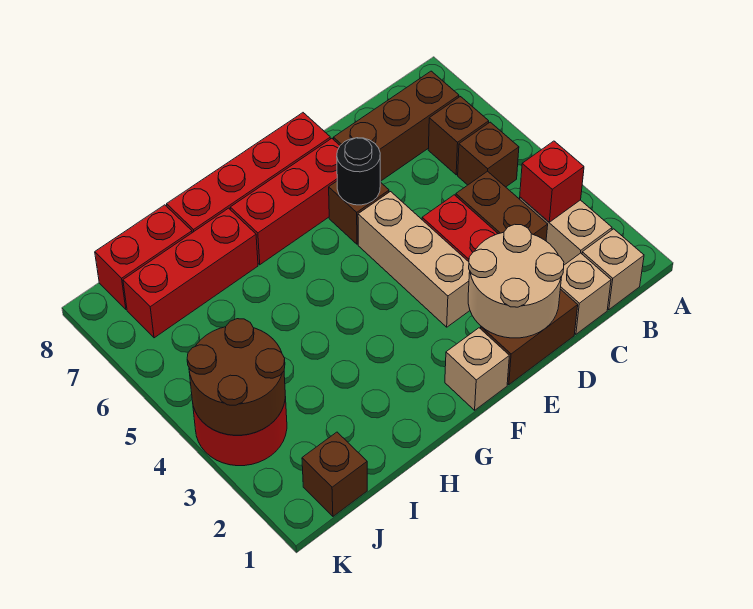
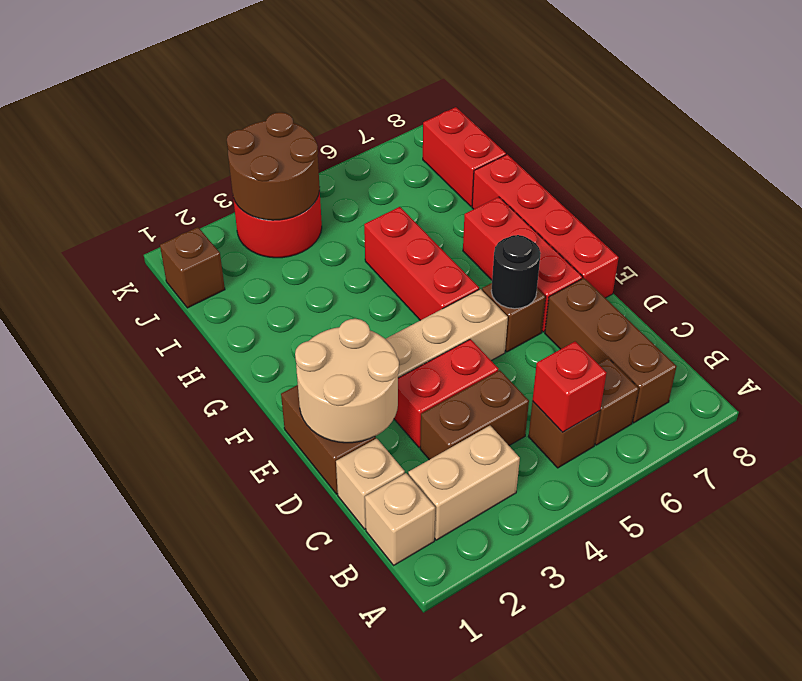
red 1x1 brick [520,141,584,222] -> red 1x1 brick moved to [533,341,606,432]
tan 1x1 brick [445,328,509,410] -> none
red 1x3 brick [123,208,258,338] -> red 1x3 brick moved to [364,207,479,320]

